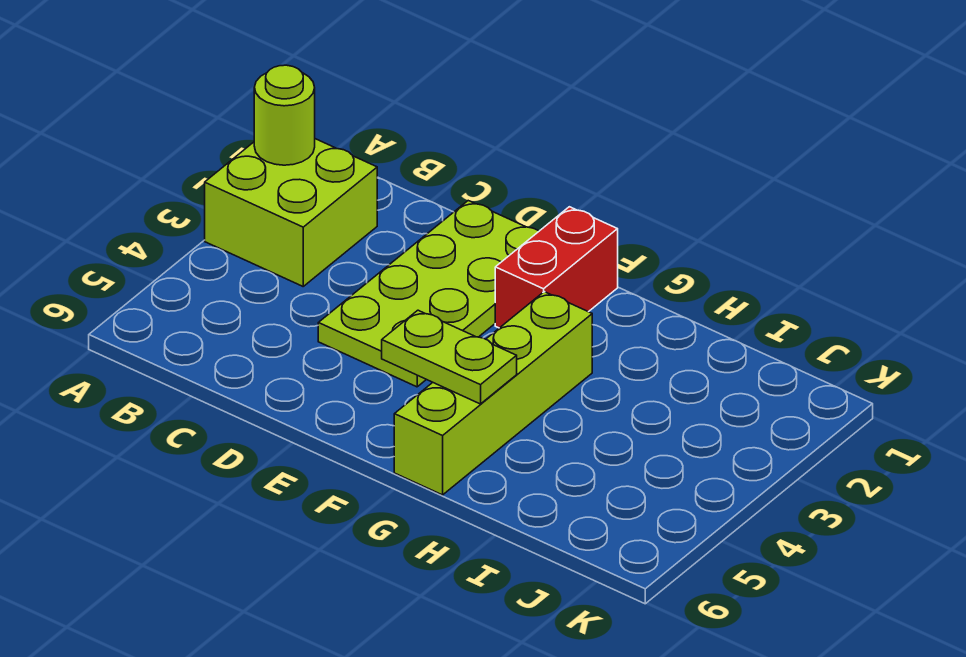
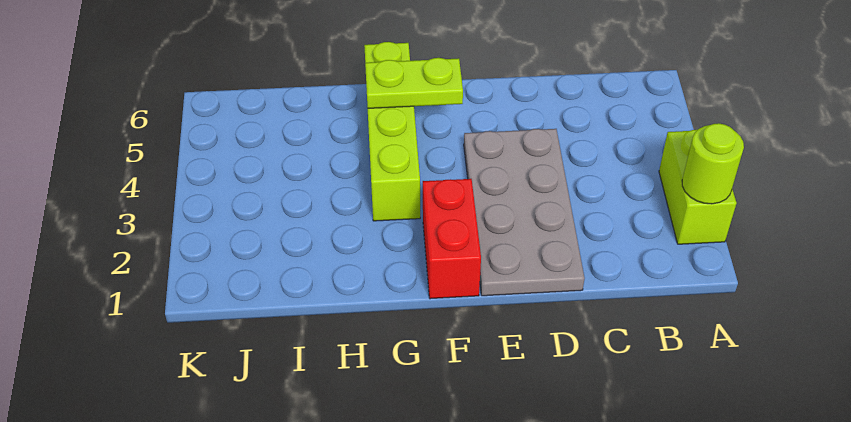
lime 2x2 brick [205,139,377,286] -> lime 1x2 brick [659,130,737,244]
lime 2x4 plate [318,201,539,387] -> grey 2x4 plate [464,129,585,296]

